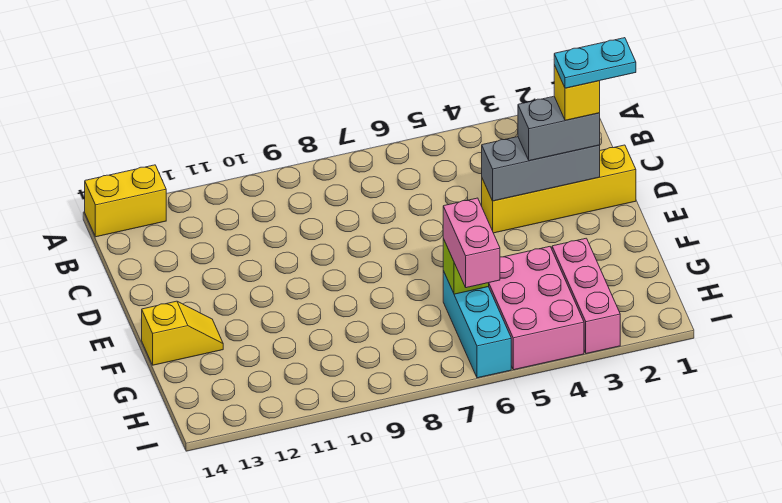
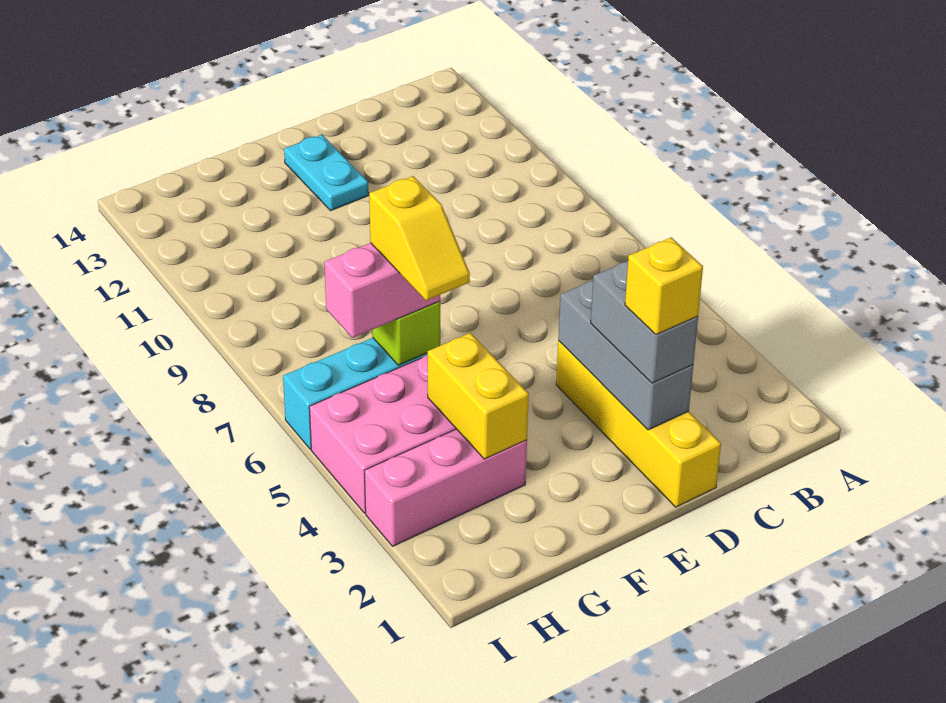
yellow 1x2 brick [85,165,166,237] -> yellow 1x2 brick moved to [427,333,529,459]
cyan 1x2 plate [554,38,636,88] -> cyan 1x2 plate moved to [284,134,369,211]
yellow 1x2 slope [142,301,223,365] -> yellow 1x2 slope moved to [369,176,470,301]

